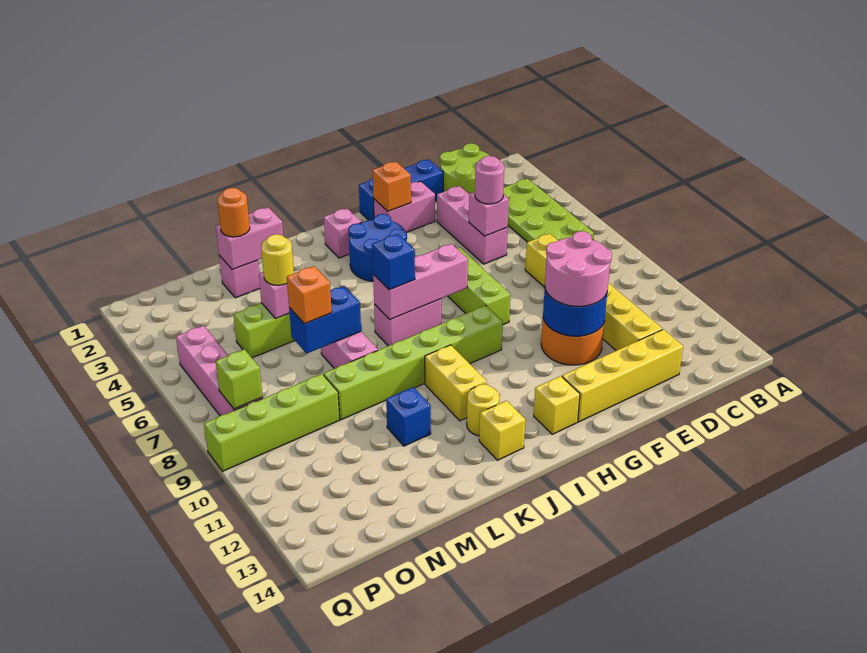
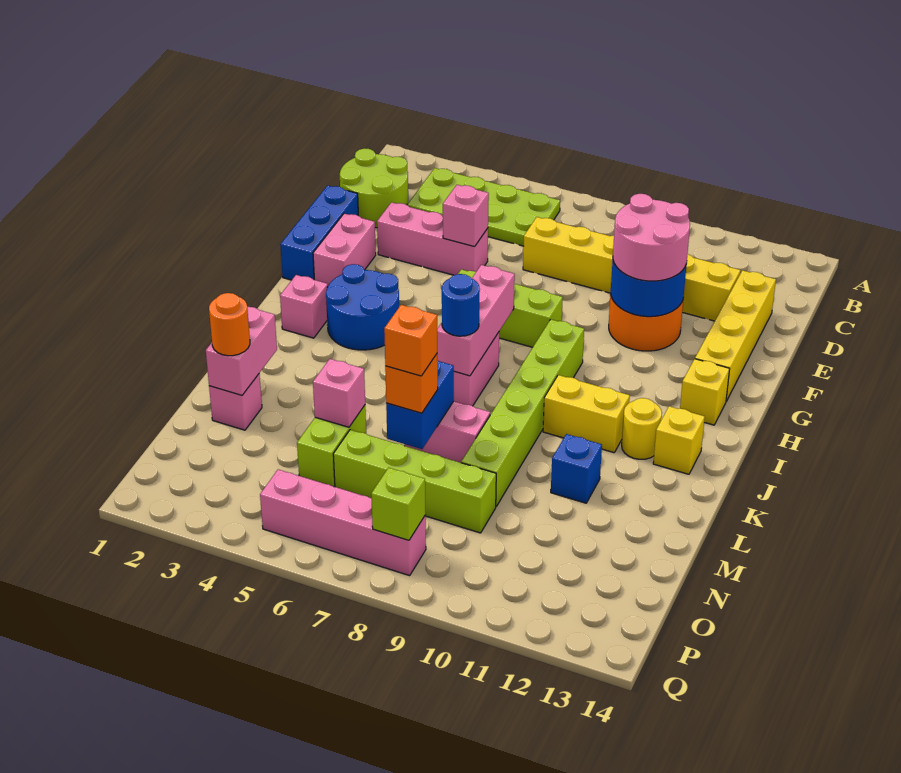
pink 1x1 round brick [475,156,504,204] -> none
orange 1x1 brick [373,162,411,211] -> orange 1x1 brick moved to [384,305,437,376]
blue 1x1 brick [372,234,415,290] -> blue 1x1 round brick [442,274,480,336]
yellow 1x1 round brick [261,234,294,285] -> none
lime 1x4 brick [204,374,339,471] -> lime 1x4 brick turned to [333,430,496,533]

